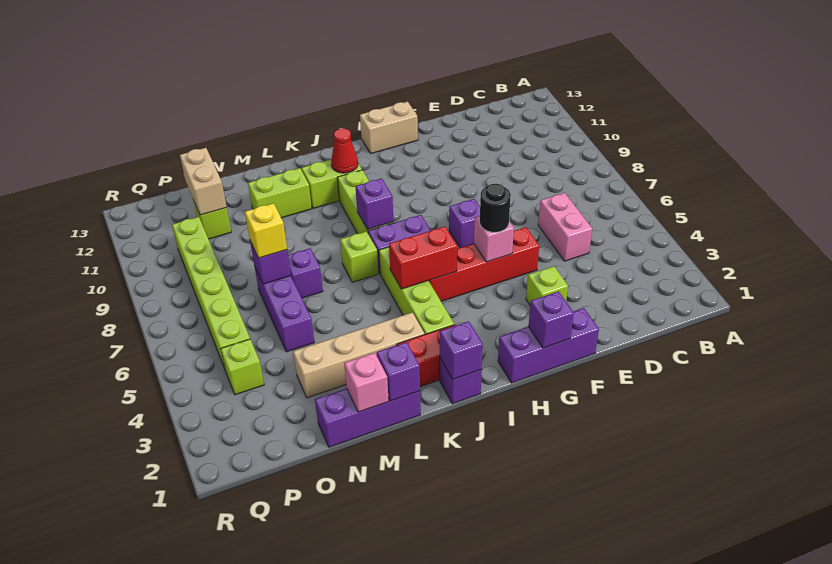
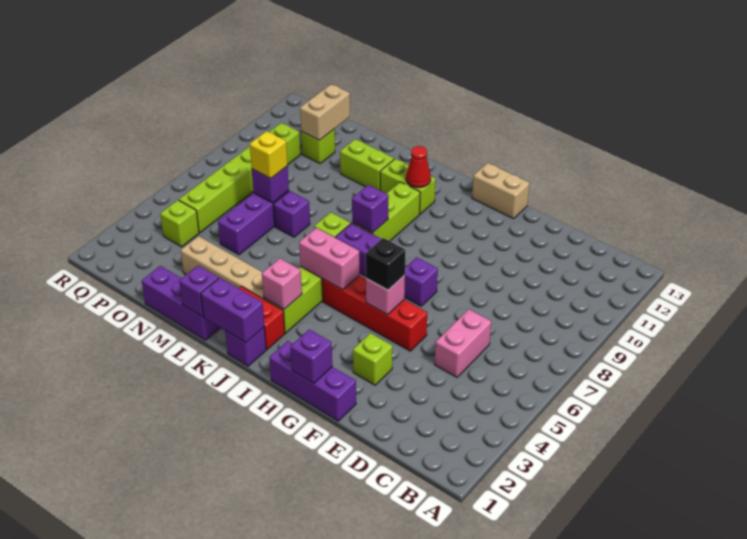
black 1x1 round brick [480,184,511,232] -> black 1x1 brick [366,238,405,290]
red 1x2 brick [389,227,457,289] -> pink 1x2 brick [299,228,359,290]
purple 1x1 brick [440,321,483,379] -> purple 1x2 brick [201,278,264,343]
pink 1x1 brick [344,353,389,412] -> pink 1x1 brick moved to [262,258,302,309]

